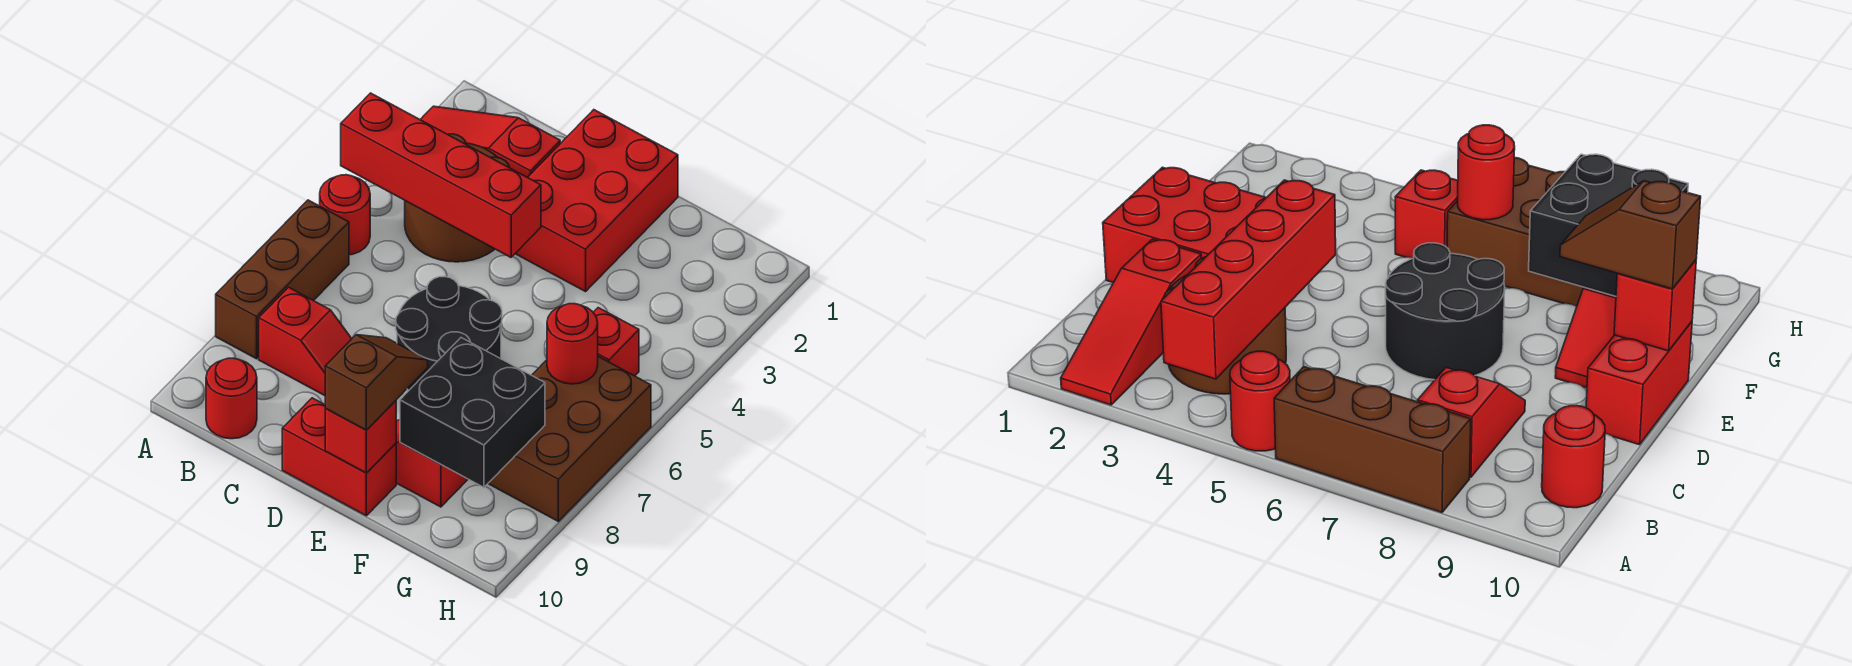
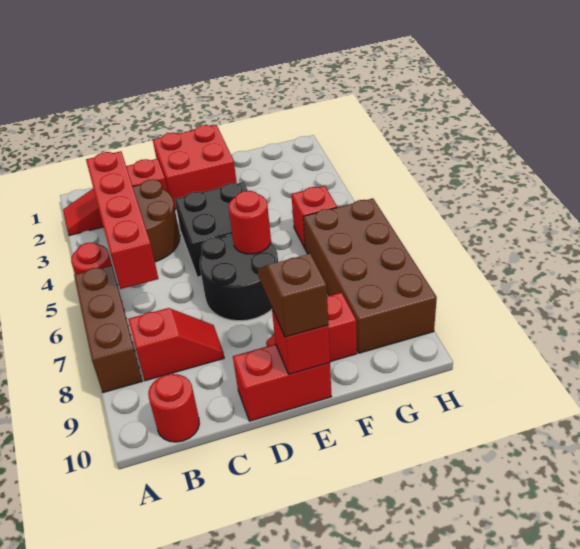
red 1x4 brick [341,93,541,257] -> red 1x4 brick turned to [86,151,159,289]
red 2x3 brick [515,110,678,292] -> red 2x2 brick [153,125,237,209]
black 2x2 brick [400,338,545,487] -> black 2x2 brick moved to [175,182,248,277]
brown 2x3 brick [488,357,651,521] -> brown 2x4 brick [303,198,437,353]
red 1x1 round brick [547,304,598,384] -> red 1x1 round brick moved to [229,191,271,254]

